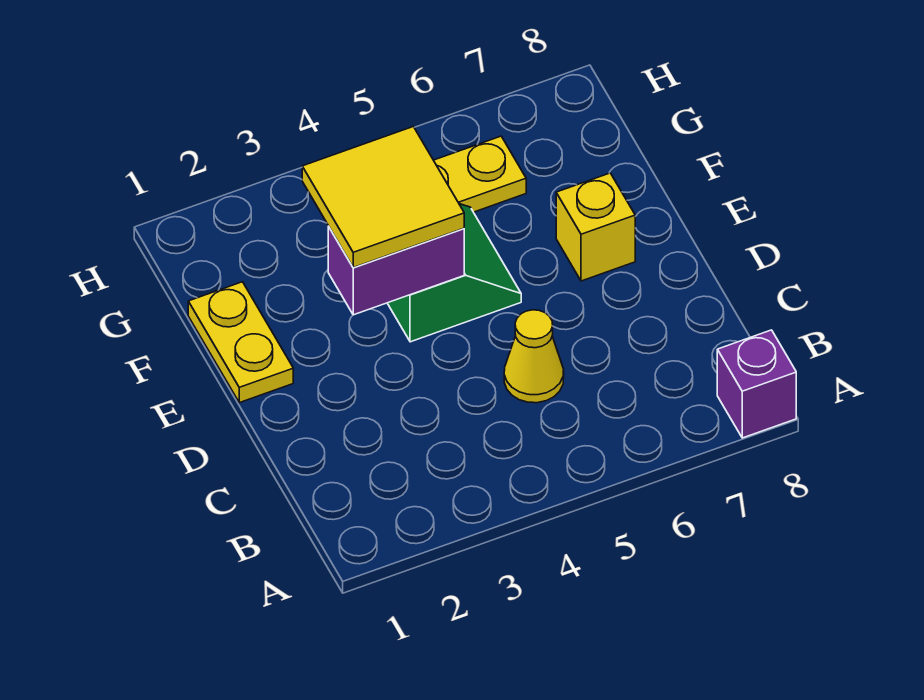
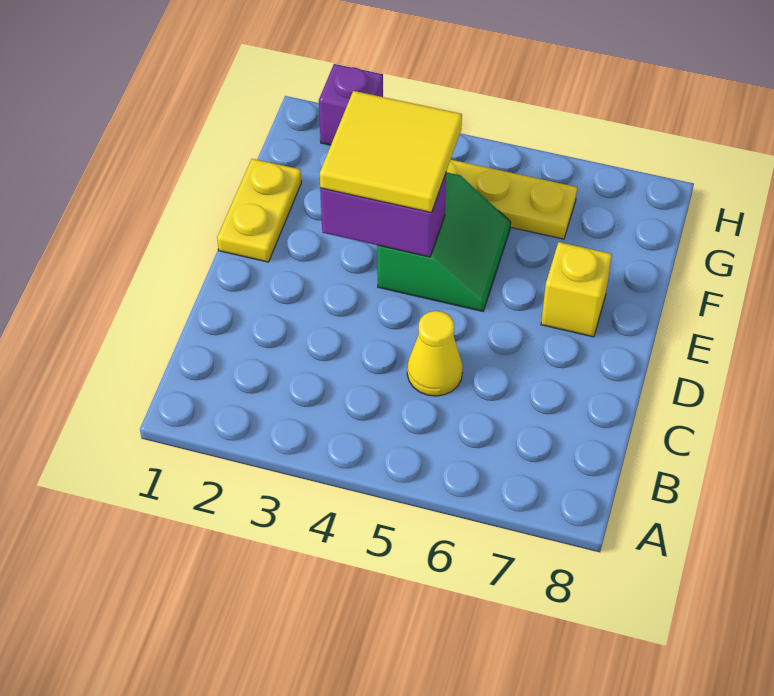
purple 1x1 brick [717,330,796,438] -> purple 1x1 brick moved to [319,64,383,145]

